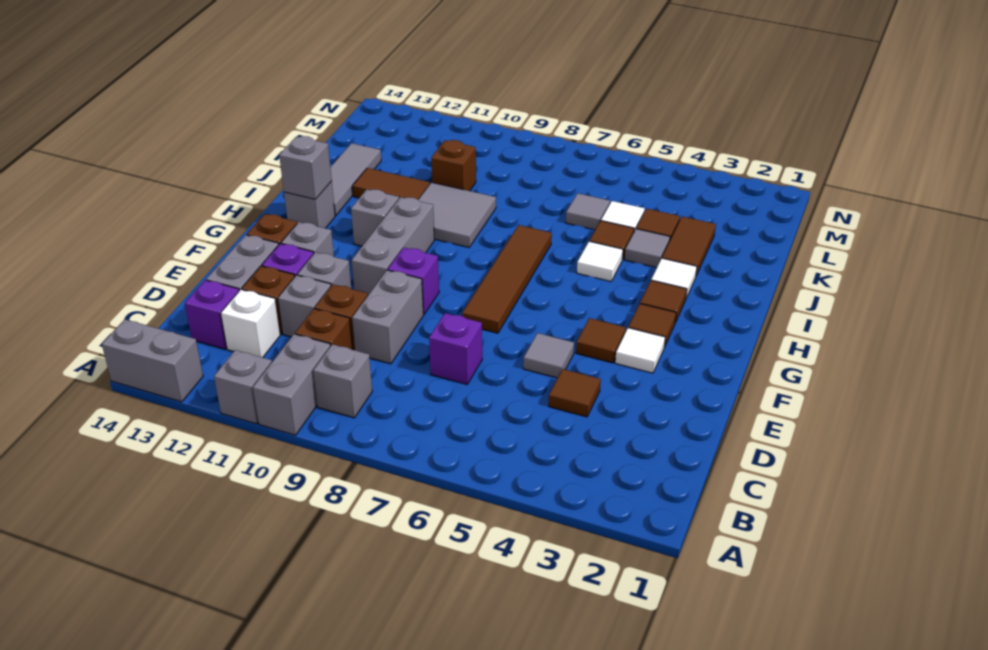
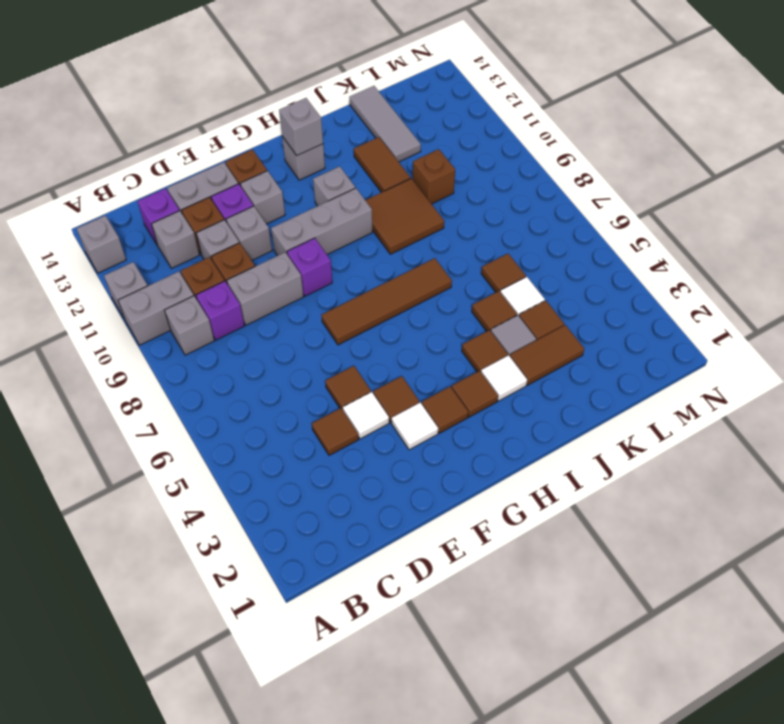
grey 1x2 brick [102,319,203,402] -> grey 1x1 brick [77,215,126,273]
white 1x1 brick [221,290,280,357] -> grey 1x1 brick [152,211,199,268]
purple 1x1 brick [429,313,482,384] -> purple 1x1 brick moved to [196,281,244,340]
grey 1x1 tile [523,333,574,378] -> brown 1x1 tile [325,366,371,410]
none -> brown 1x1 tile [462,330,508,372]
white 1x1 tile [577,241,623,281] -> white 1x1 tile moved to [343,392,389,439]
grey 2x2 tile [418,182,496,247] -> brown 2x2 tile [365,179,444,254]
grey 1x3 tile [330,143,381,216] -> grey 1x3 tile turned to [349,86,421,162]
grey 1x1 tile [566,193,610,230] -> brown 1x1 tile [481,254,526,292]

